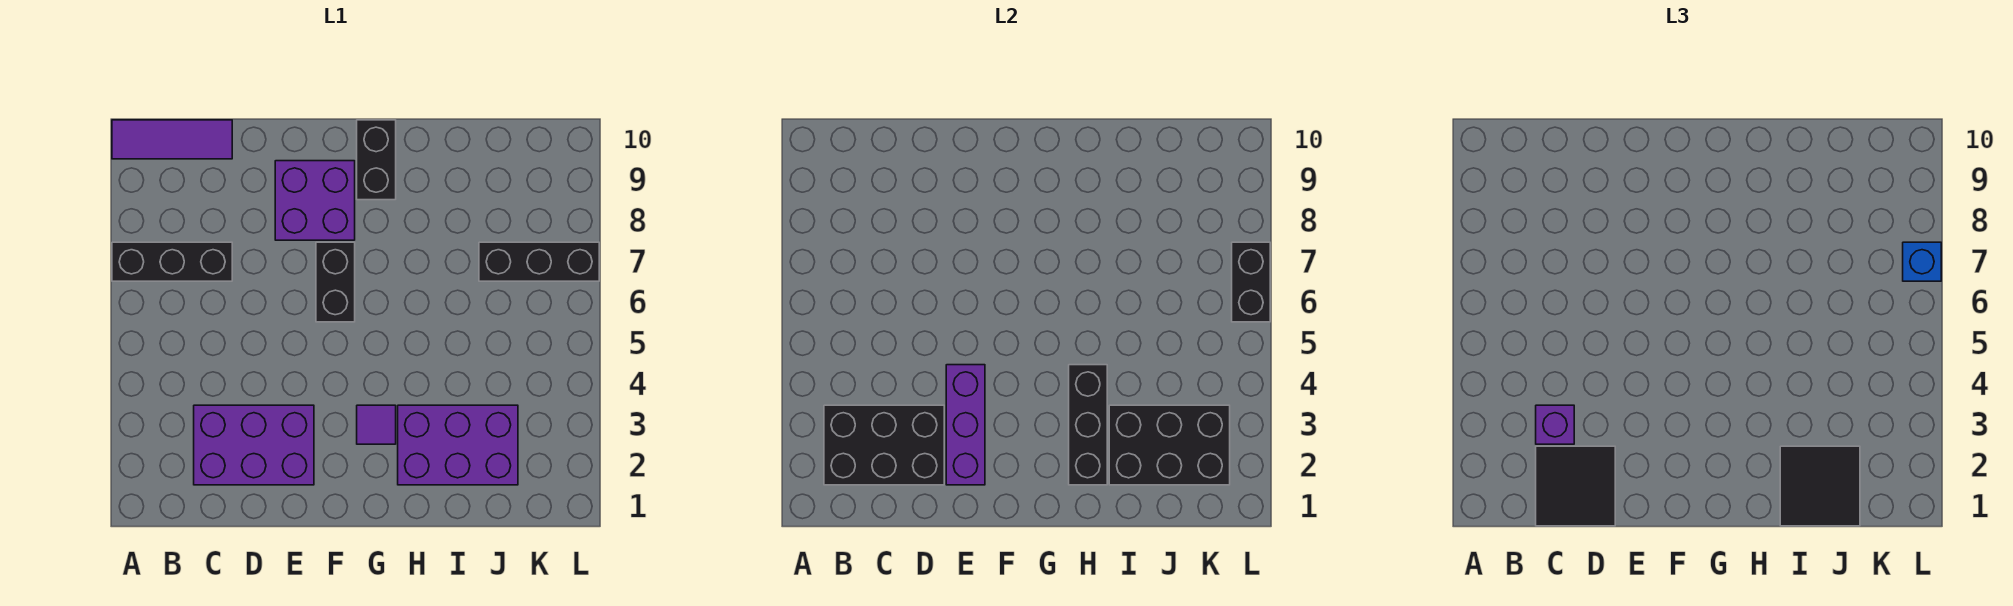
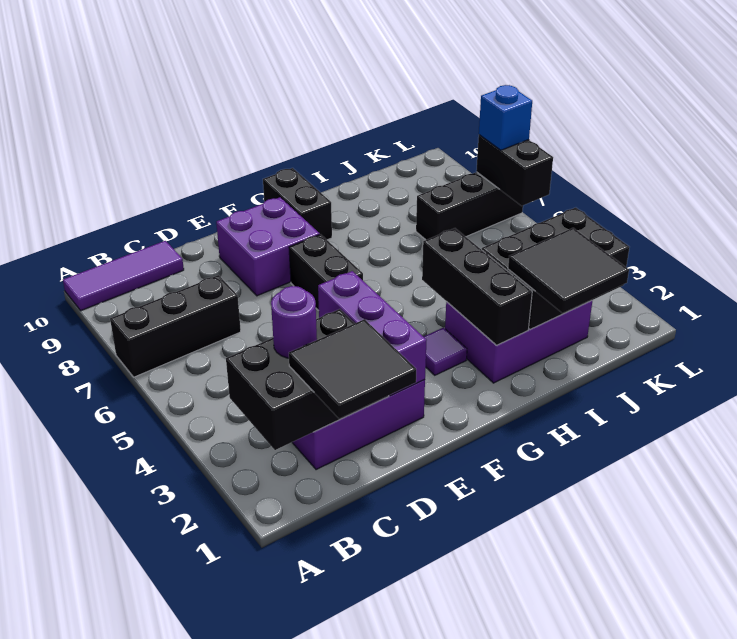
purple 1x1 brick [1536,405,1574,444] -> purple 1x1 round brick [271,286,317,358]

